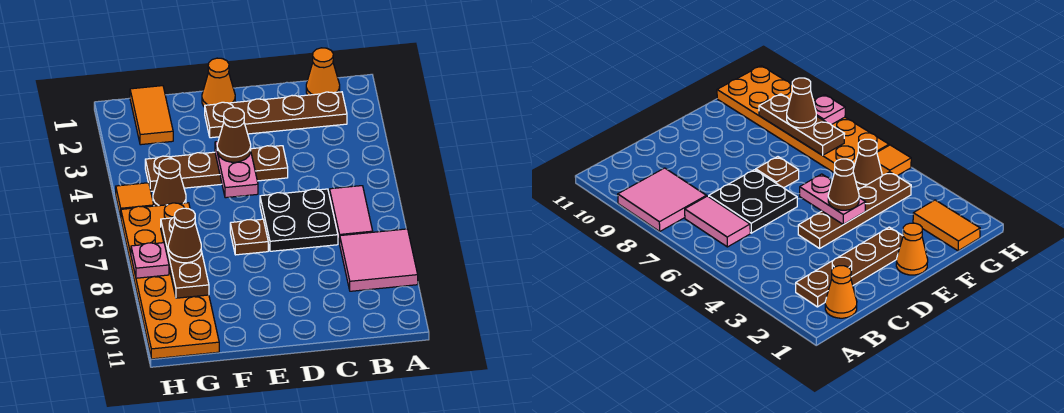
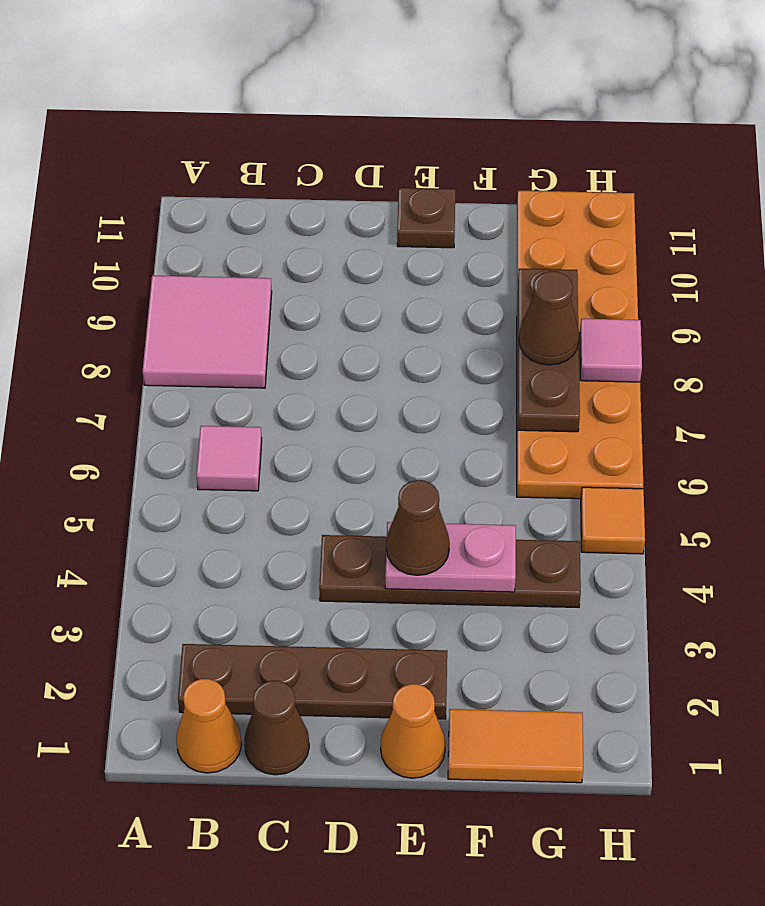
pink 1x2 tile [330,186,373,244] -> pink 1x1 tile [196,426,262,491]
black 2x2 plate [260,189,338,251] -> none
pink 1x2 plate [215,142,258,198] -> pink 1x2 plate turned to [385,522,516,592]
brown 1x1 plate [230,219,268,255] -> brown 1x1 plate moved to [397,188,455,248]
orange 1x2 tile [130,86,173,145] -> orange 1x2 tile turned to [448,709,583,783]
brown 1x1 cone [153,159,186,206] -> brown 1x1 cone moved to [244,681,309,775]
pink 1x1 plate [131,243,169,278] -> pink 1x1 tile [580,319,642,382]

